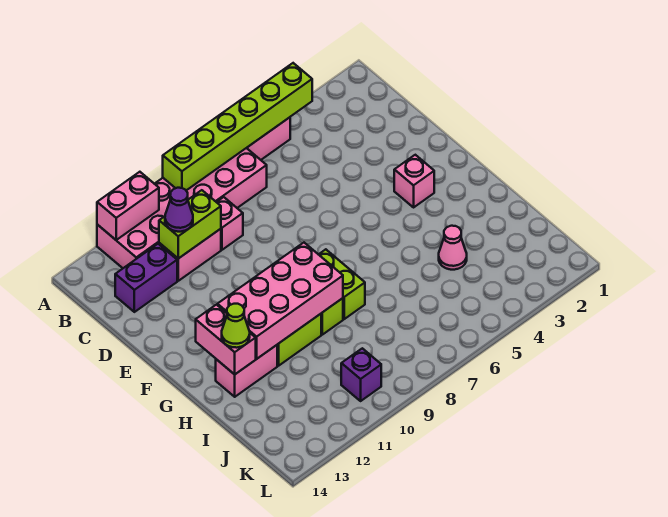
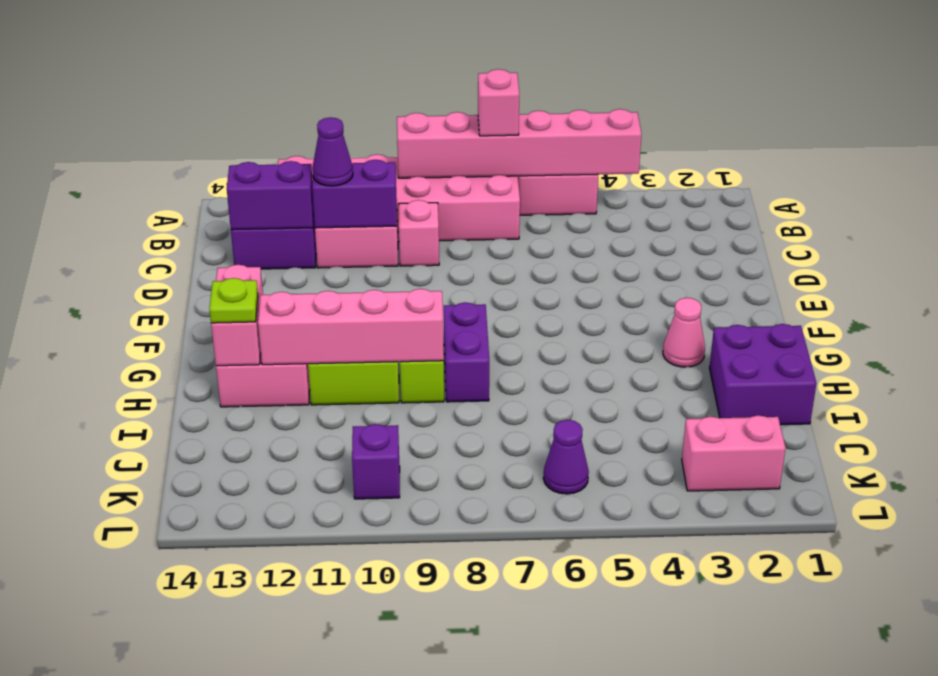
lime 1x6 brick [163,63,312,190] -> pink 1x6 brick [397,109,642,178]
pink 1x2 brick [97,172,159,240] -> pink 1x2 brick moved to [682,415,786,491]
lime 1x2 brick [159,190,221,259] -> purple 1x2 brick [312,160,397,228]
none -> purple 1x2 brick [227,161,314,230]
pink 1x1 brick [394,155,434,207] -> pink 1x1 brick moved to [478,69,519,136]
lime 1x2 brick [318,249,365,319] -> purple 1x2 brick [444,302,489,402]
pink 2x4 brick [217,243,343,359] -> pink 1x4 brick [258,289,444,365]
none -> purple 2x2 brick [710,324,816,425]
lime 1x1 cone [222,304,250,348] -> lime 1x1 plate [209,278,258,323]
pink 1x1 cone [439,226,467,270] -> pink 1x1 cone moved to [663,298,705,367]
none -> purple 1x1 cone [543,420,589,494]

